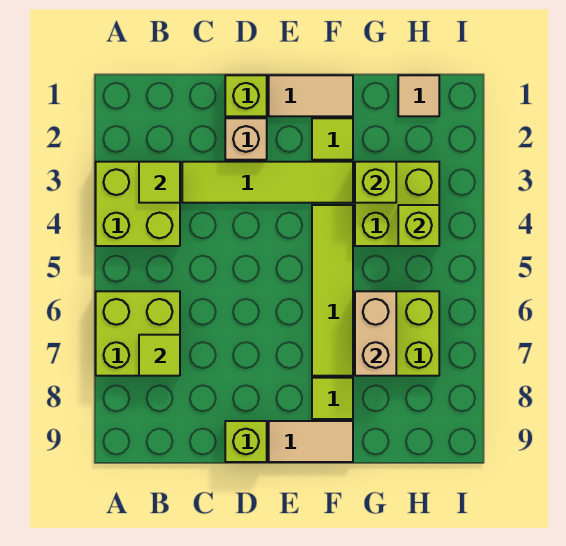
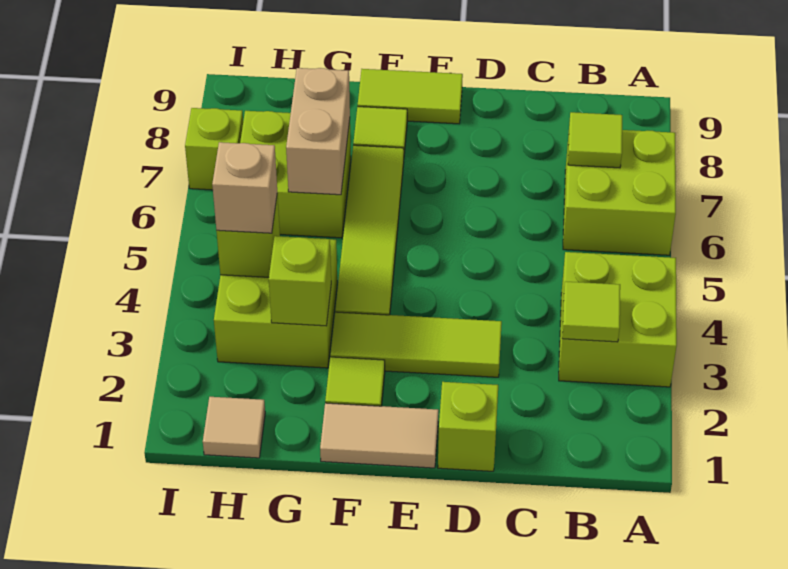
lime 1x4 tile [182,162,353,203] -> lime 1x3 tile [330,312,502,377]
tan 1x1 brick [225,118,267,160] -> tan 1x1 brick moved to [212,142,277,233]
lime 1x1 brick [225,421,267,462] -> lime 1x1 brick moved to [185,108,243,190]
tan 1x2 tile [269,421,353,462] -> lime 1x2 tile [358,69,463,124]

